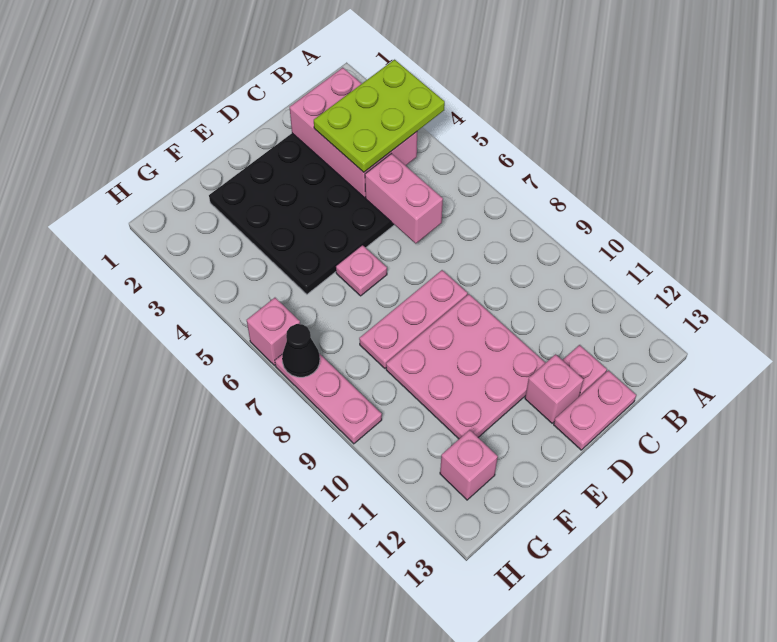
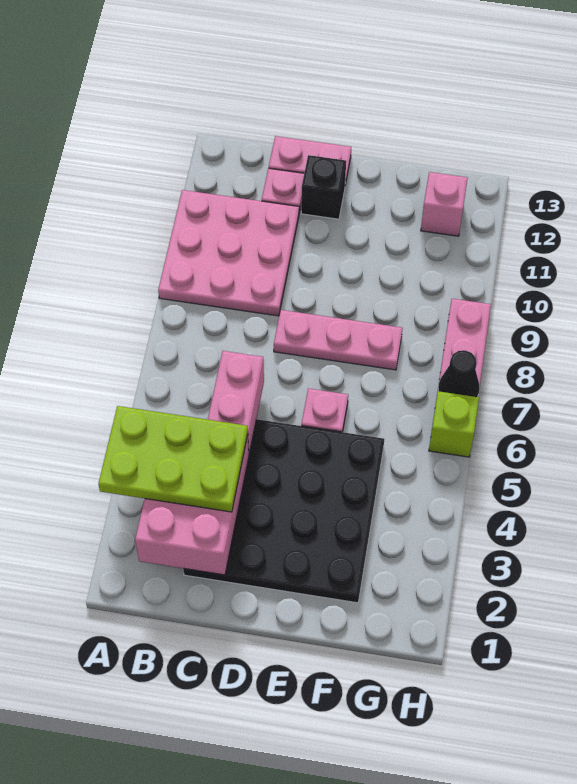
pink 3x3 plate [386,294,545,439] -> pink 3x3 plate moved to [158,190,299,316]
pink 1x1 brick [525,354,583,423] -> black 1x1 brick [301,155,346,219]
pink 1x1 brick [247,298,300,365] -> lime 1x1 brick [429,391,479,457]

